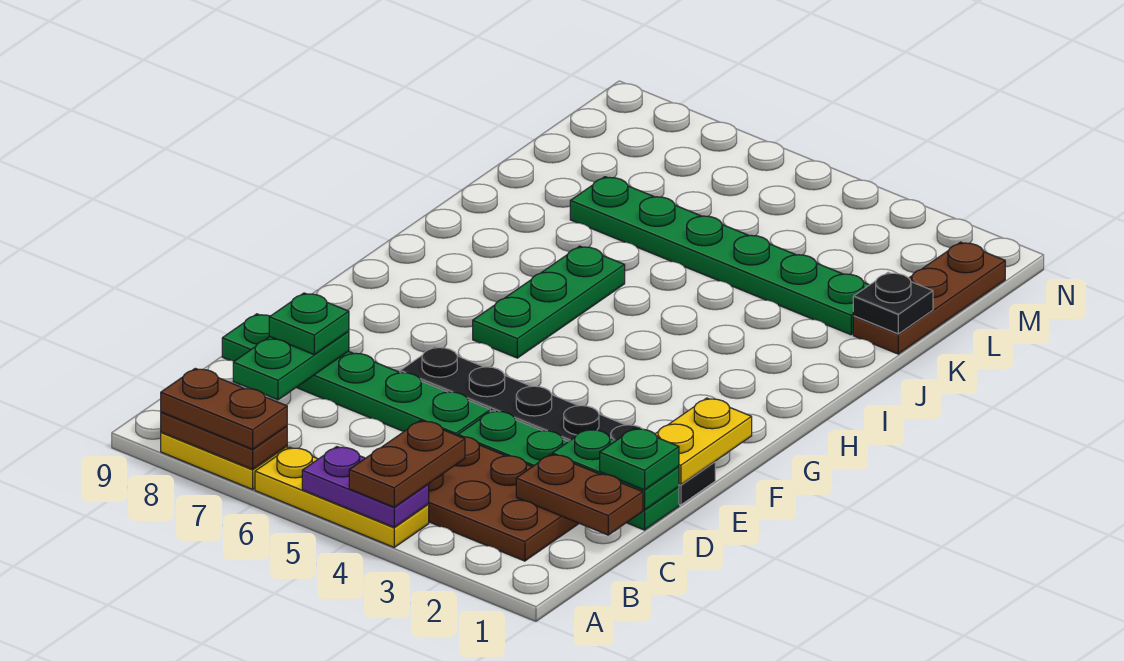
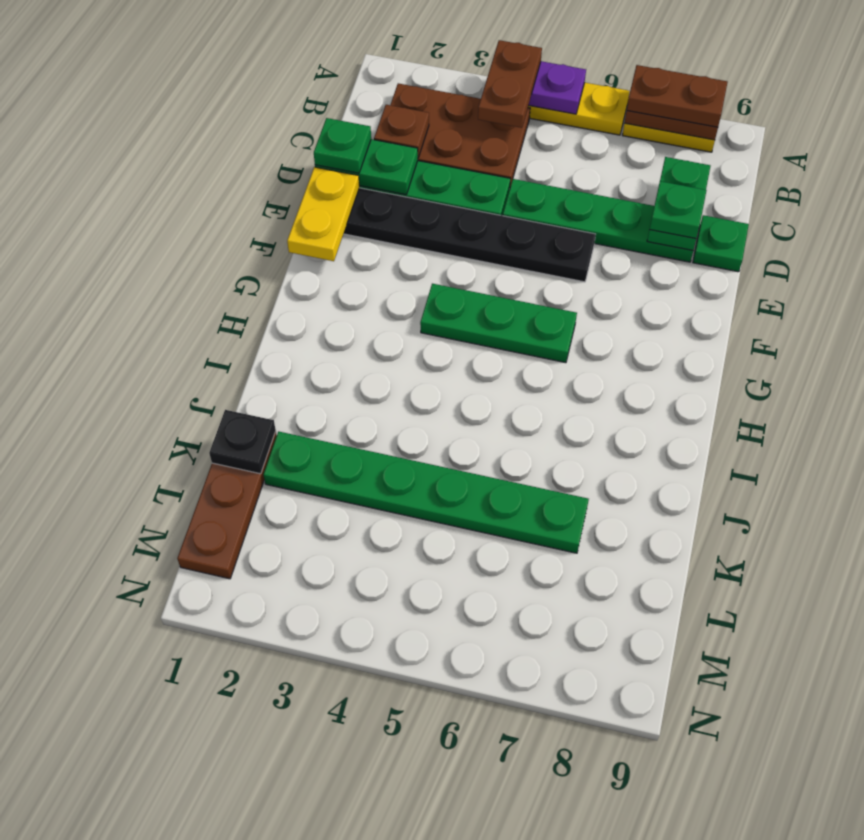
brown 1x2 plate [516,454,643,535] -> brown 1x1 plate [374,105,429,158]
green 1x3 plate [473,246,625,358] -> green 1x3 plate turned to [420,284,577,363]

